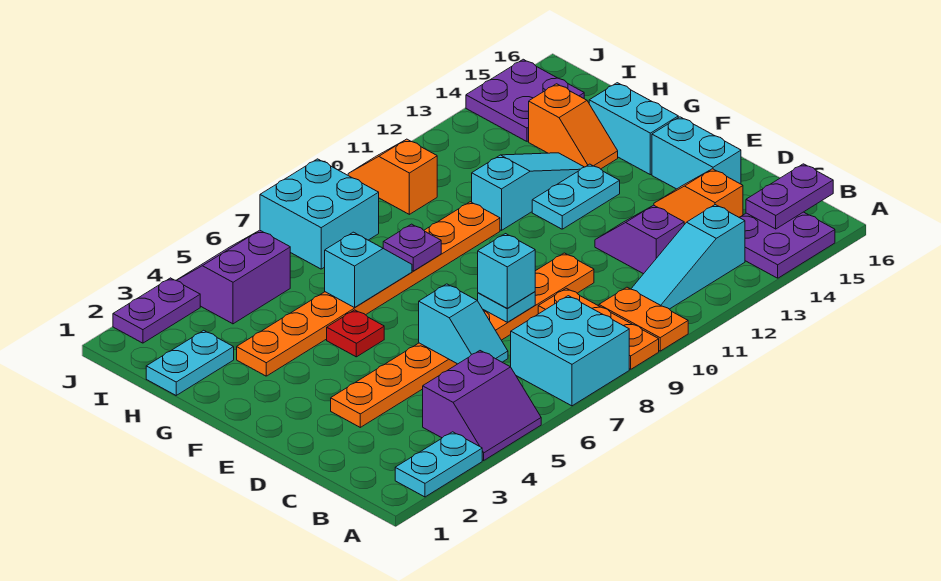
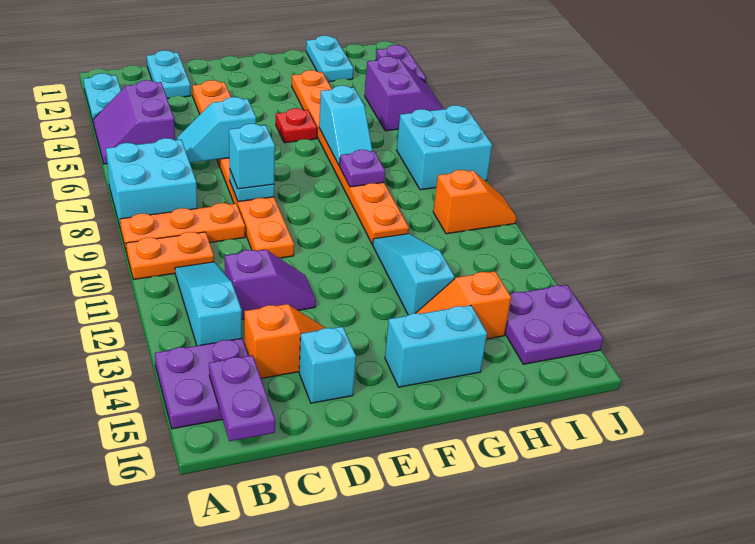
cyan 1x2 brick [652,117,741,189] -> cyan 1x1 brick [299,327,356,403]
cyan 1x2 plate [532,164,620,229] -> cyan 1x2 plate moved to [147,50,191,99]
cyan 1x3 slope [472,153,584,230] -> cyan 1x3 slope turned to [373,234,455,315]

